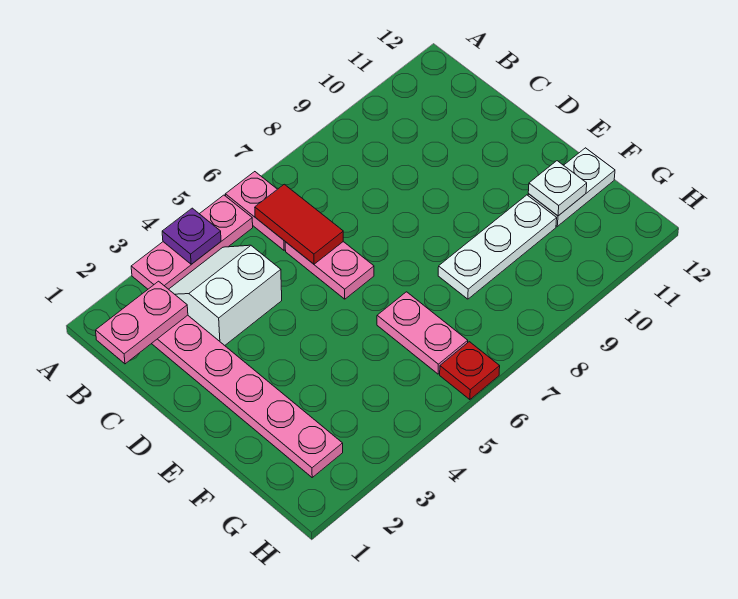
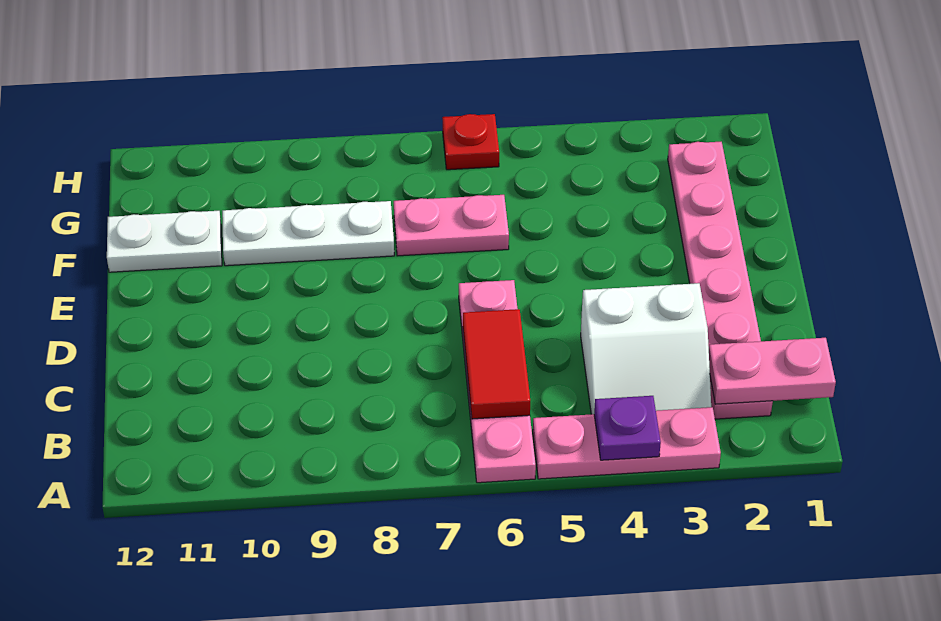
pink 1x2 plate [377,292,468,374] -> pink 1x2 plate turned to [394,195,509,256]
white 1x1 plate [528,161,587,216] -> none

